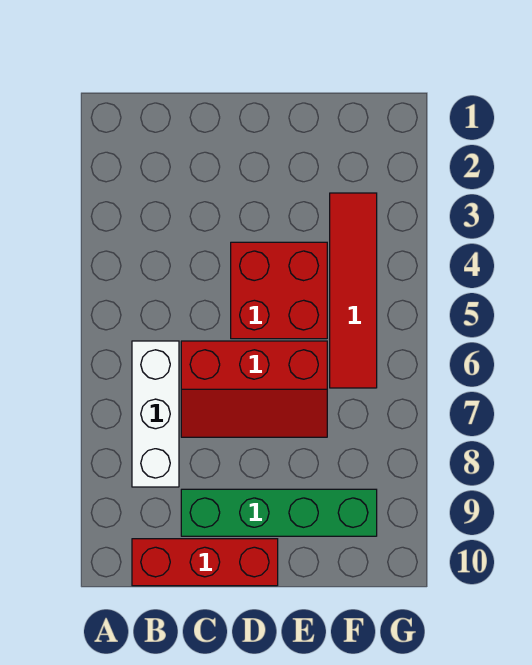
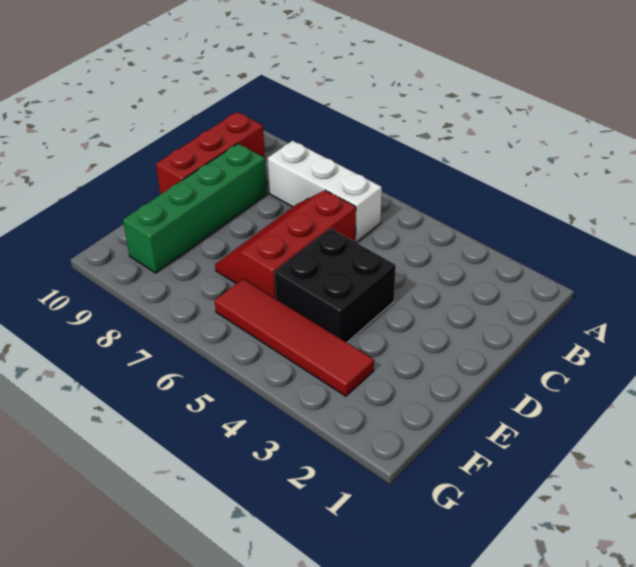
red 2x2 brick [231,242,327,339] -> black 2x2 brick [274,228,396,342]

